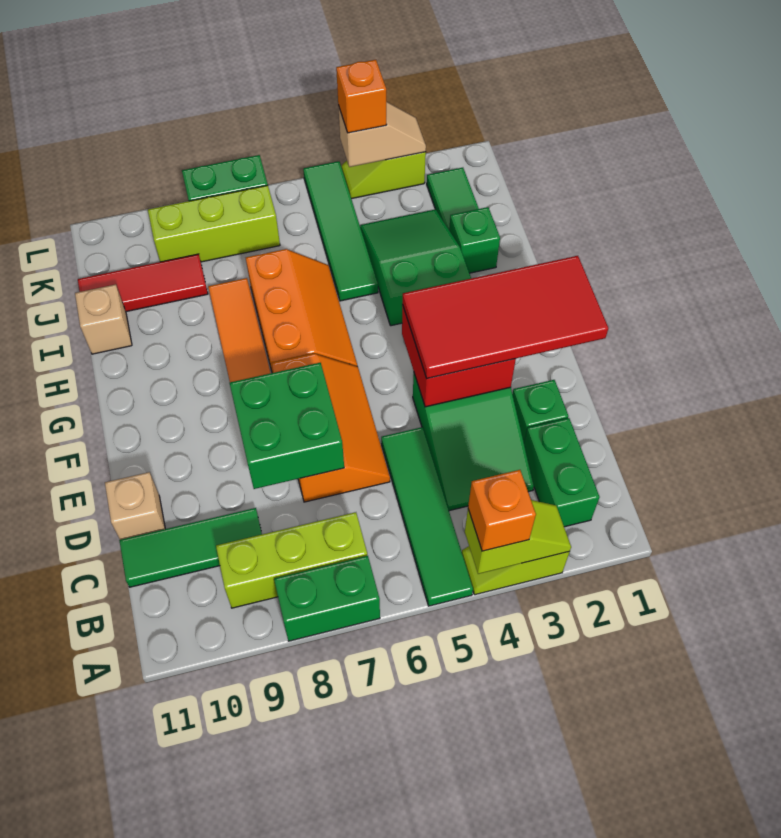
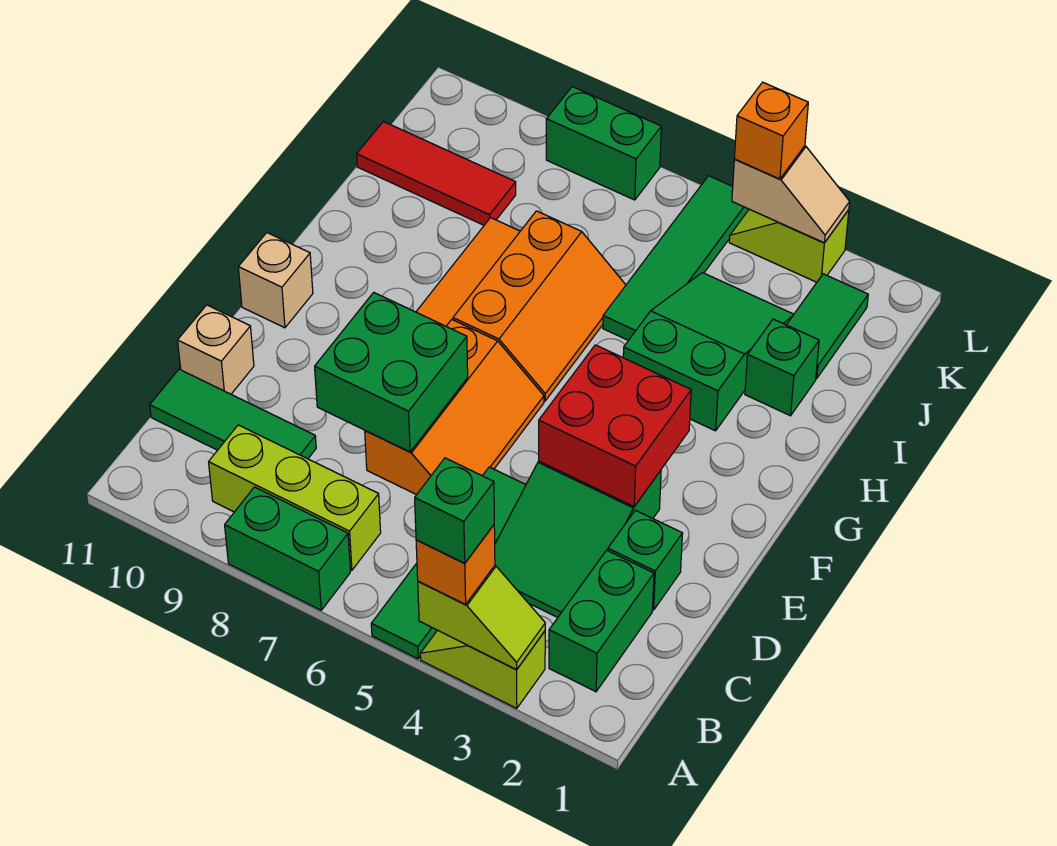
none -> green 1x1 brick [415,458,494,563]
red 2x4 tile [402,256,608,378] -> none
tan 1x1 brick [75,284,132,354] -> tan 1x1 brick moved to [238,233,313,328]
lime 1x3 brick [148,185,280,262] -> none

